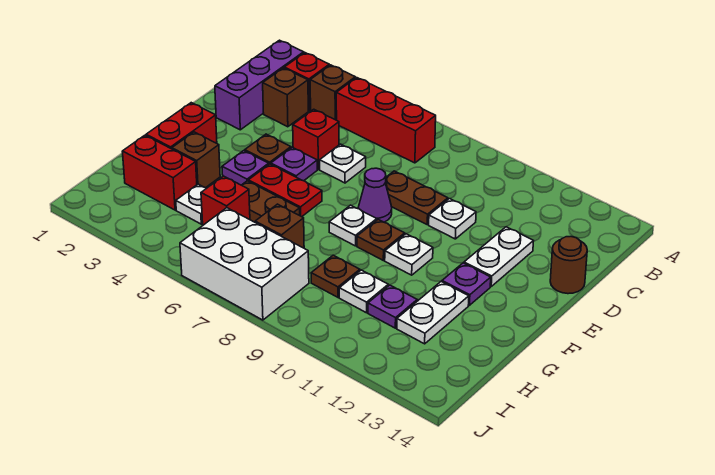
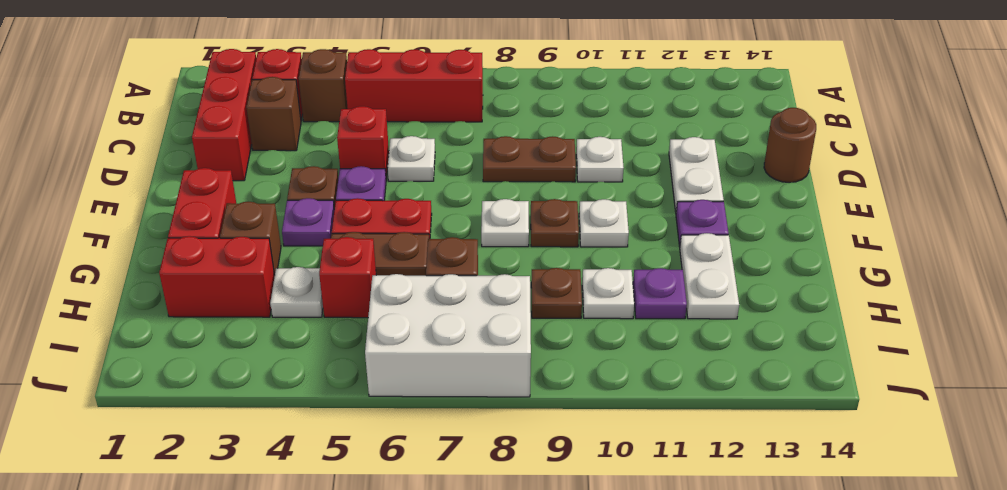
purple 1x3 brick [215,40,304,130] -> red 1x3 brick [192,49,256,181]
purple 1x1 cone [358,168,392,222] -> none

